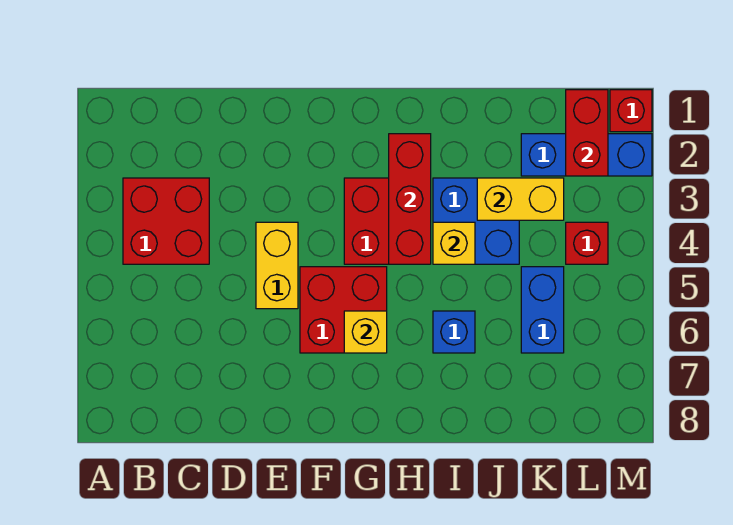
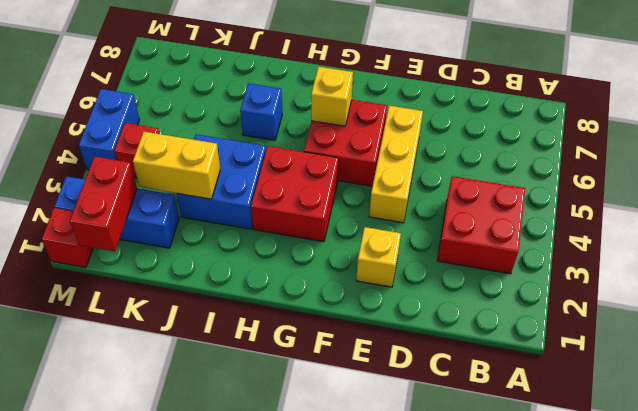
yellow 1x2 brick [256,222,298,309] -> yellow 1x3 brick [369,106,423,223]
red 1x3 brick [389,134,431,264] -> none
yellow 1x1 brick [433,222,475,264] -> yellow 1x1 brick moved to [356,227,401,287]
blue 1x2 brick [521,267,564,353] -> blue 1x2 brick moved to [79,89,139,170]

